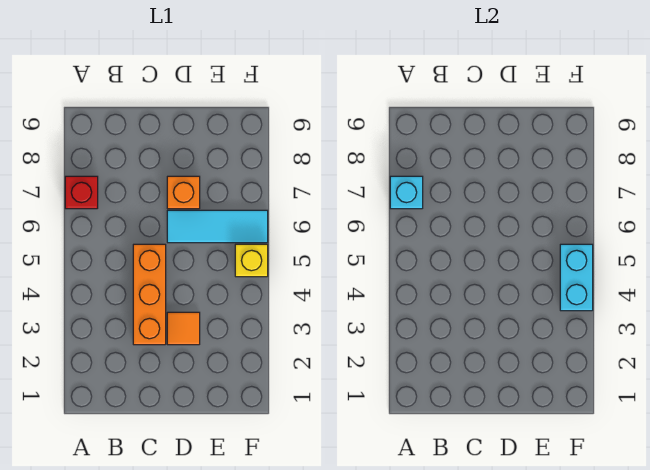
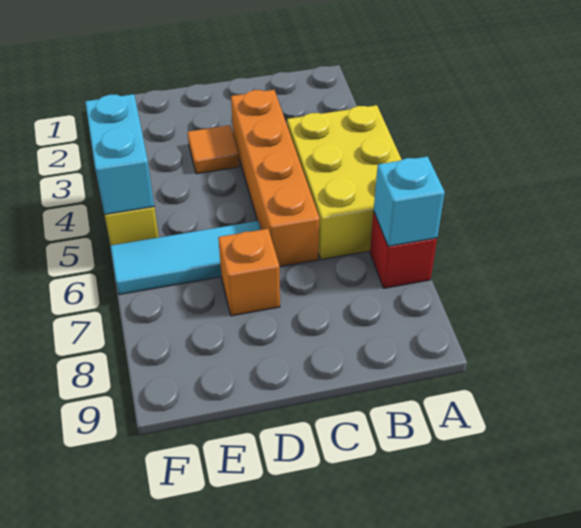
none -> yellow 2x3 brick [287,105,402,259]
orange 1x3 brick [133,244,166,345] -> orange 1x4 brick [231,90,320,267]

